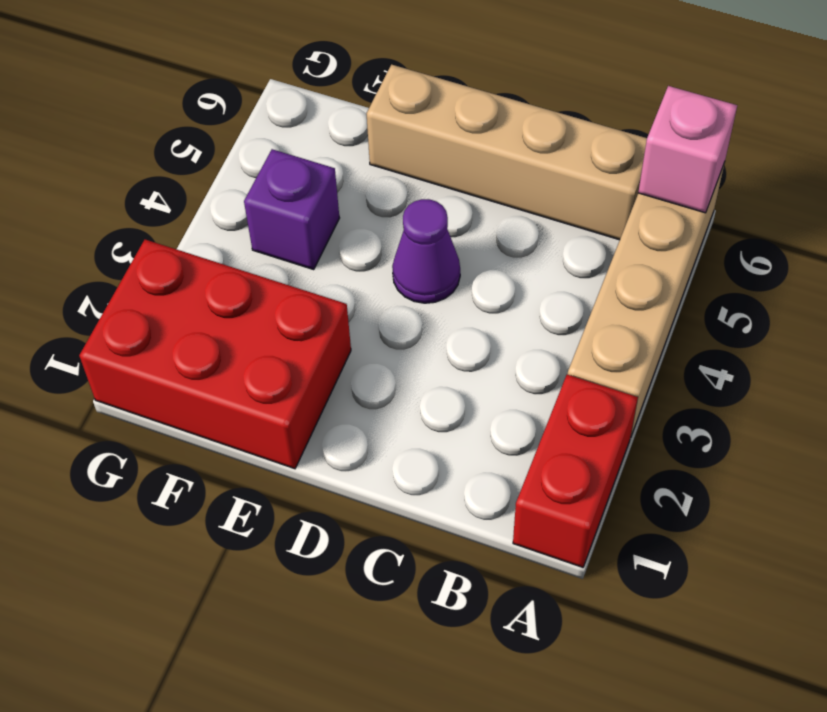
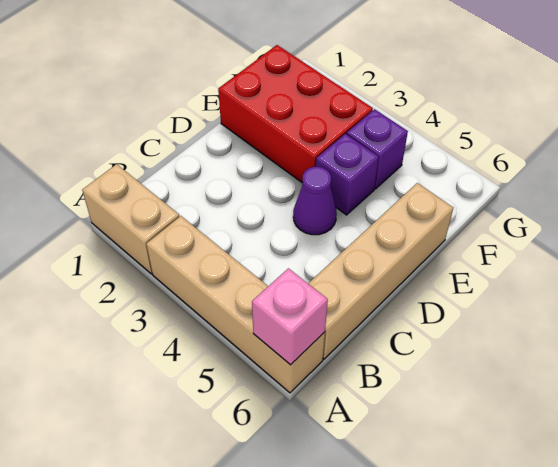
red 1x2 brick [513,374,638,567] -> tan 1x2 brick [82,164,180,274]
red 2x3 brick [79,240,351,469] -> red 2x3 brick turned to [218,45,373,182]
none -> purple 1x1 brick [316,134,379,215]

